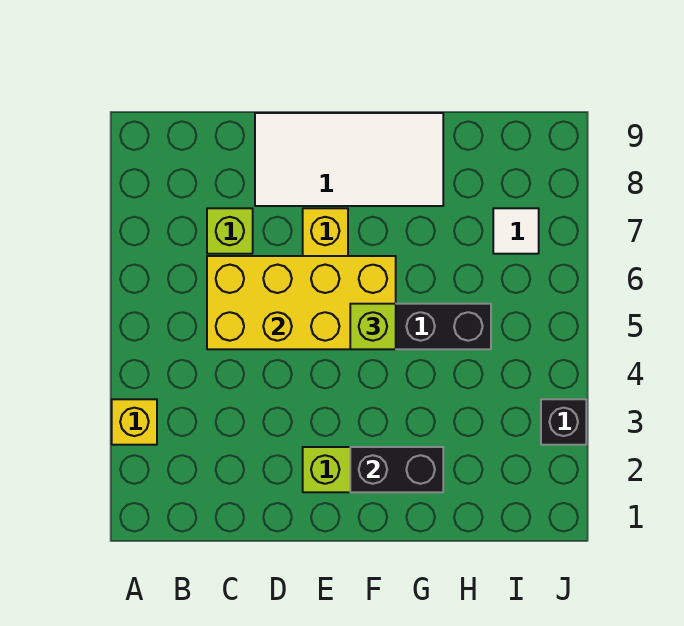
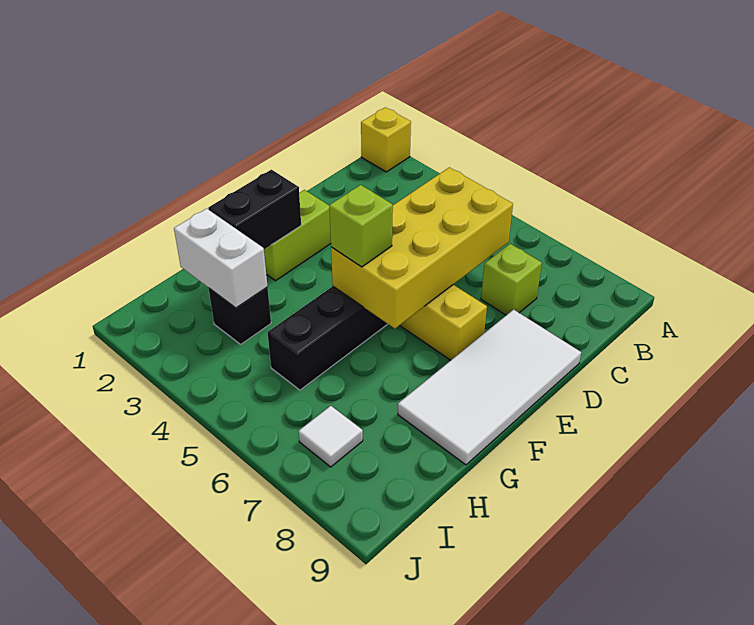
yellow 1x1 brick [112,399,157,445] -> yellow 1x1 brick moved to [361,107,411,172]
none -> white 1x2 brick [174,209,268,308]
black 1x1 brick [541,399,586,445] -> black 1x1 brick moved to [209,287,271,344]

